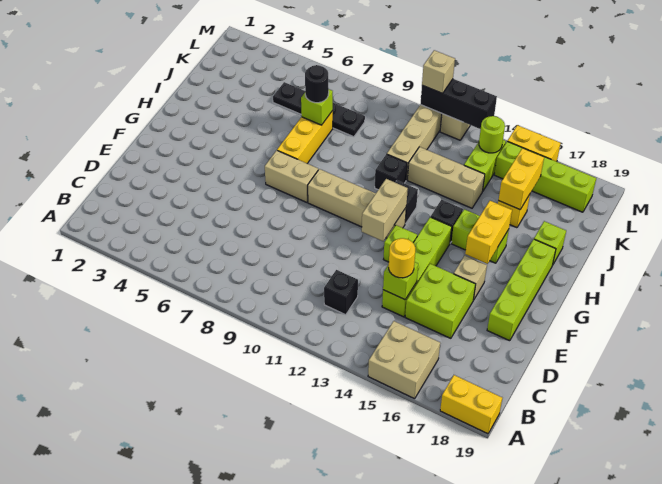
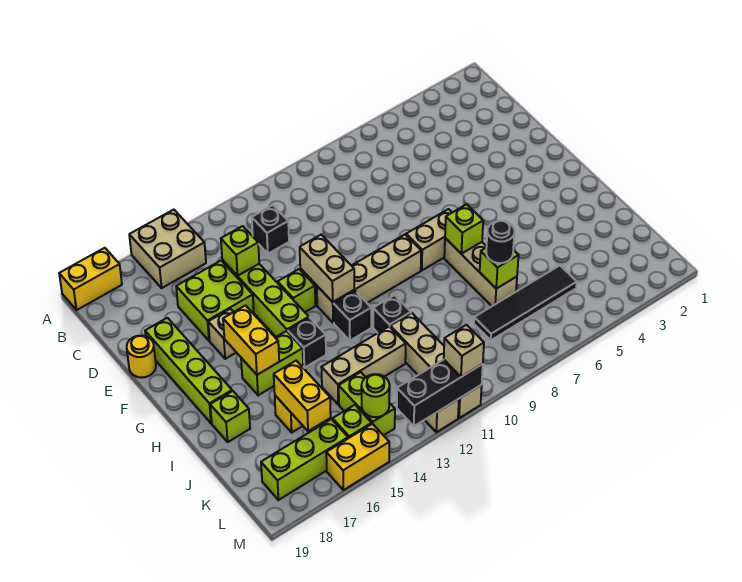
yellow 1x1 round brick [389,238,415,278] -> yellow 1x1 round brick moved to [127,336,156,378]
yellow 1x3 brick [277,111,333,163] -> tan 1x3 brick [444,238,517,306]
none -> lime 1x1 brick [445,204,483,254]
black 1x4 plate [273,82,365,137] -> black 1x4 tile [474,266,577,340]

